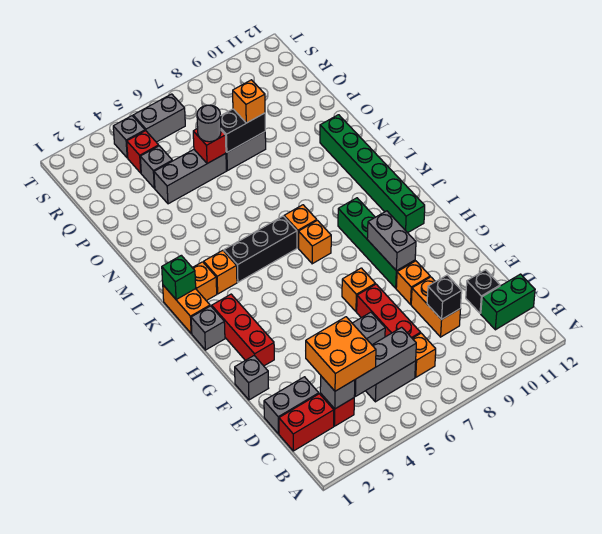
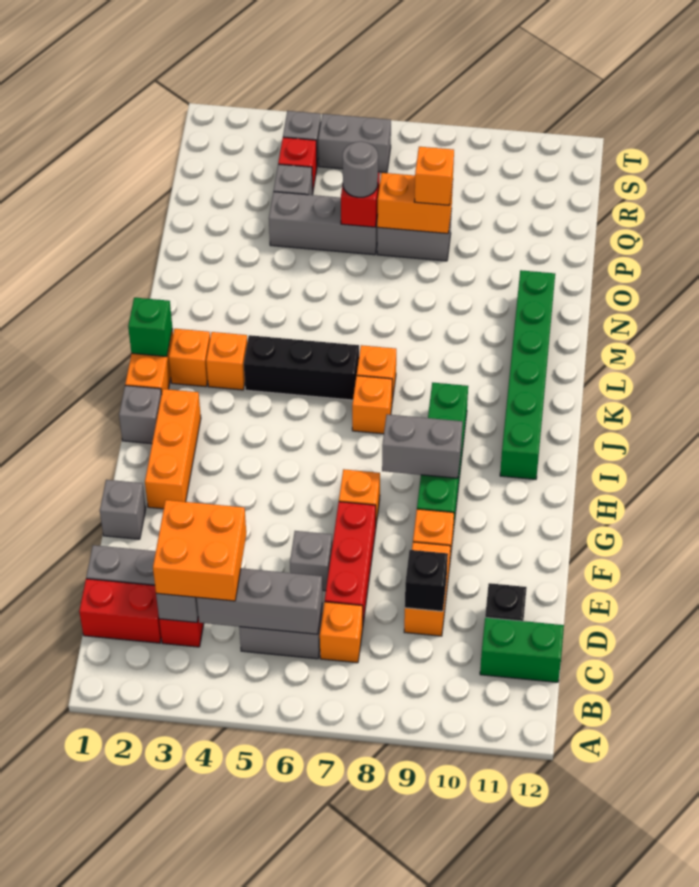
red 1x3 brick [212,294,274,366] -> orange 1x3 brick [145,389,201,509]
grey 1x2 brick [367,211,416,271] -> grey 1x2 brick turned to [382,414,463,478]
black 1x2 brick [220,109,265,152] -> orange 1x2 brick [377,173,453,234]

